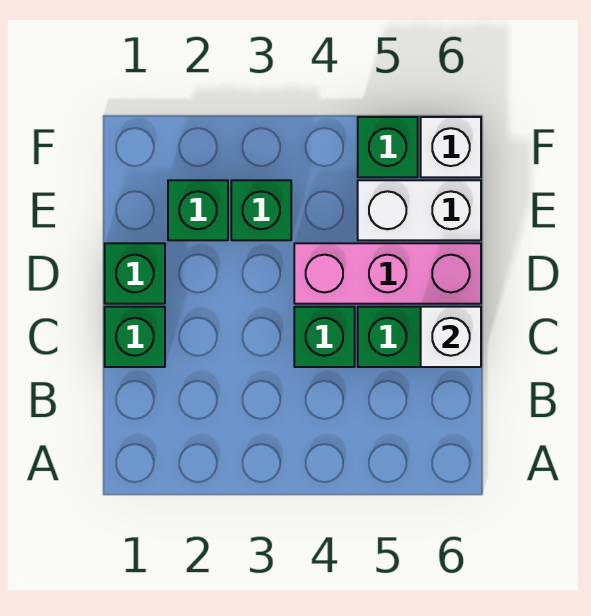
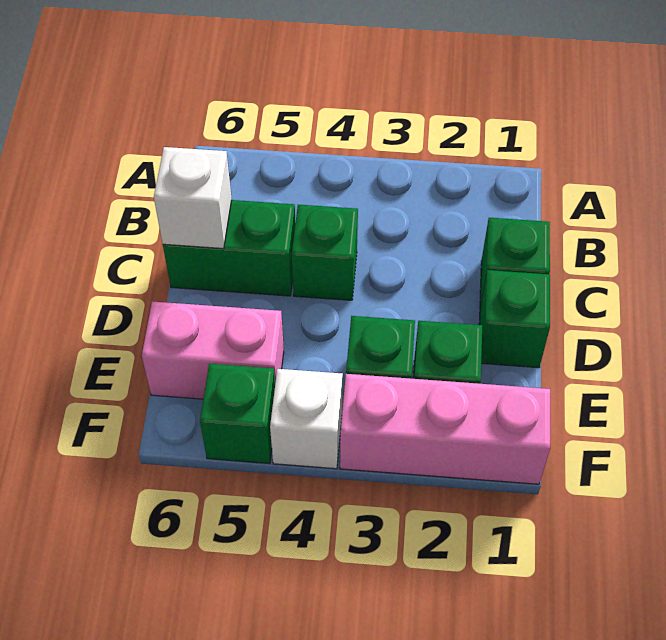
pink 1x3 brick [294,243,481,304] -> pink 1x3 brick moved to [340,374,550,484]
white 1x2 brick [358,180,481,240] -> pink 1x2 brick [142,301,284,399]
white 1x1 brick [421,117,481,177] -> white 1x1 brick moved to [270,369,343,469]

